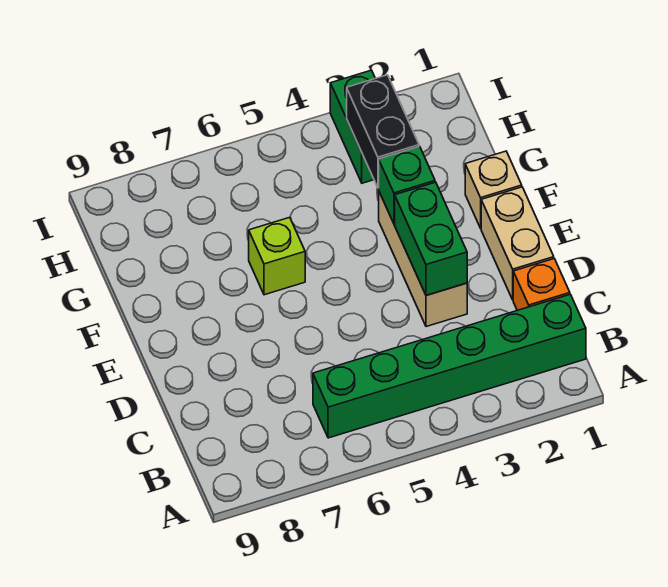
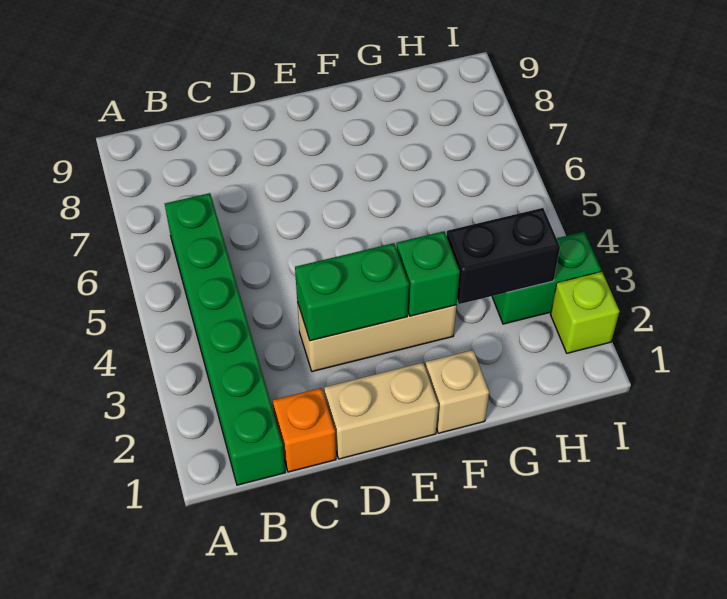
lime 1x1 brick [249,217,305,295] -> lime 1x1 brick moved to [550,272,620,353]

